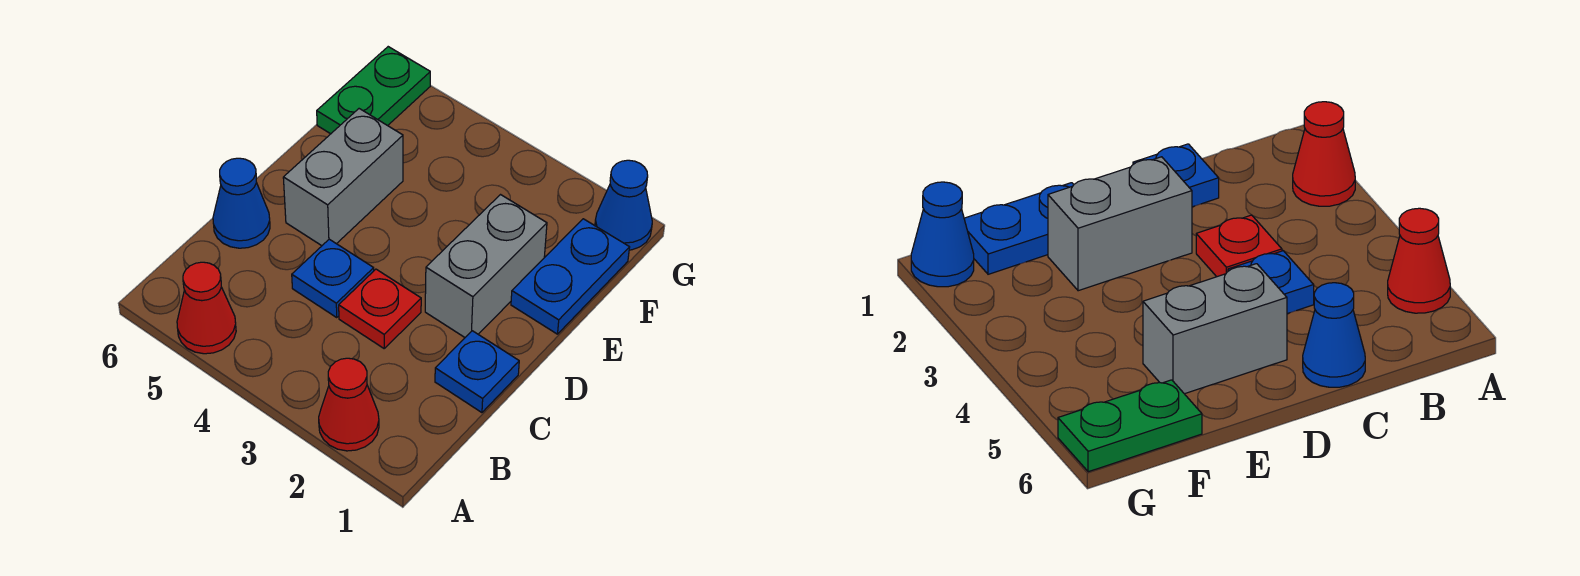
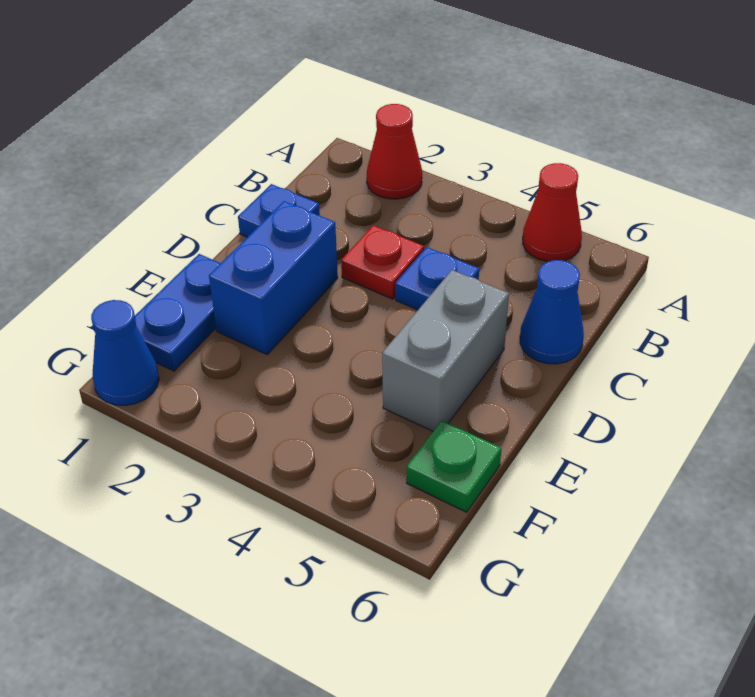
grey 1x2 brick [425,195,547,337] -> blue 1x2 brick [209,201,338,354]
green 1x2 plate [317,47,430,134] -> green 1x1 plate [407,421,501,512]

